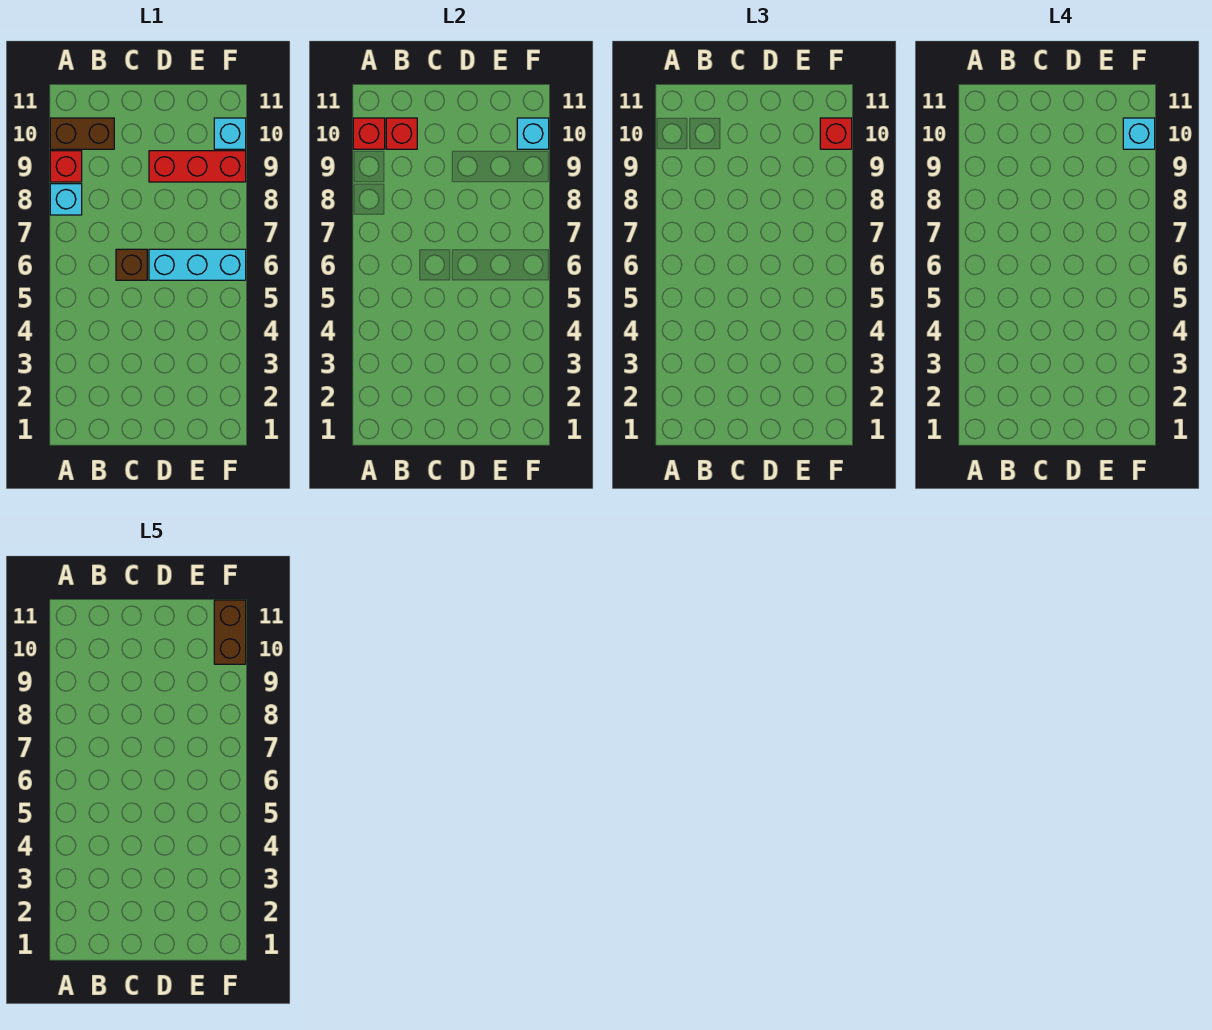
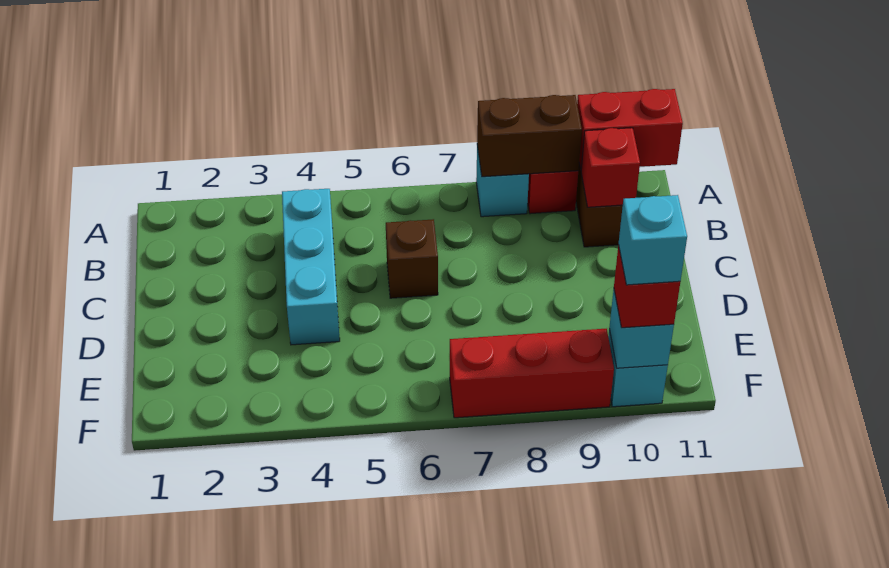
red 1x1 brick [353,118,385,149] -> red 1x2 brick [577,89,683,169]
cyan 1x3 brick [149,249,246,280] -> cyan 1x3 brick moved to [282,189,340,345]
red 1x3 brick [149,151,246,182] -> red 1x3 brick turned to [450,329,614,418]
brown 1x2 brick [214,600,246,664] -> brown 1x2 brick moved to [477,95,582,177]

